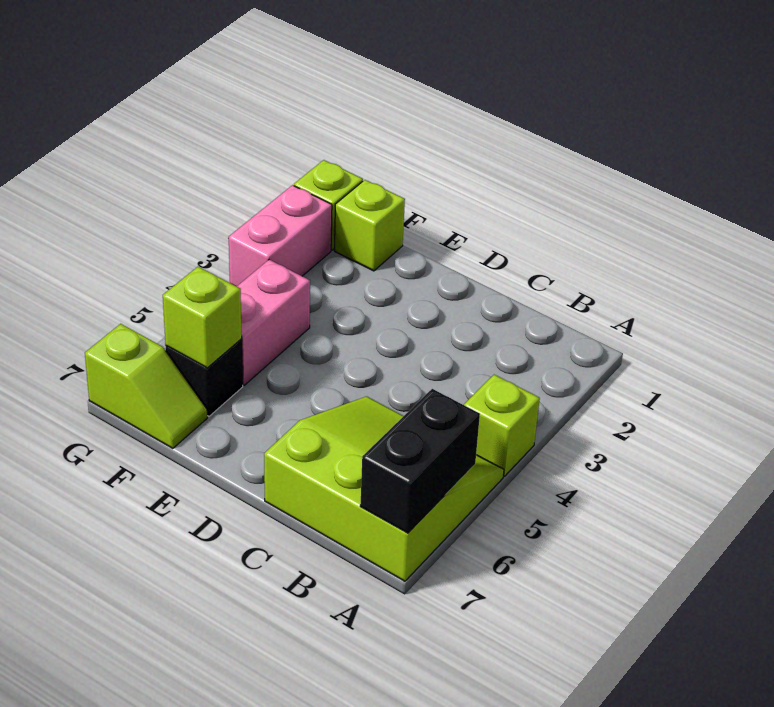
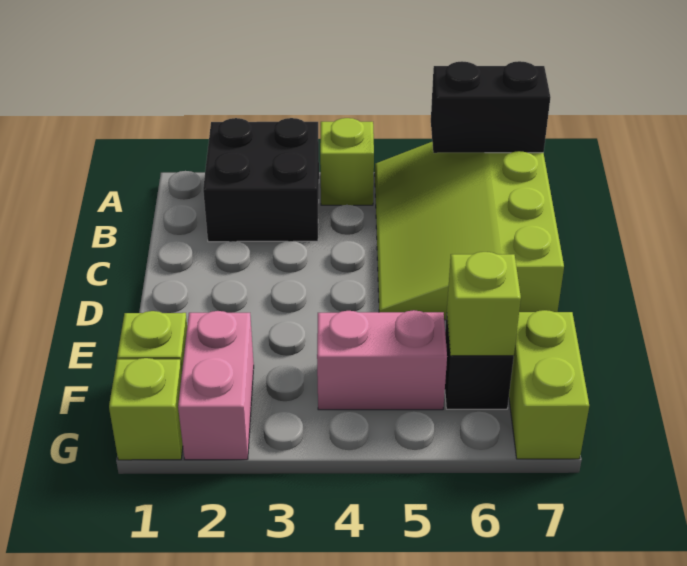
none -> black 2x2 brick [203,118,319,242]
lime 3x3 slope [264,396,504,581] -> lime 3x4 slope [375,142,564,320]
lime 1x2 slope [85,324,207,448] -> lime 1x2 brick [509,310,589,459]
pink 1x2 brick [229,185,332,286] -> pink 1x2 brick turned to [178,311,254,460]

